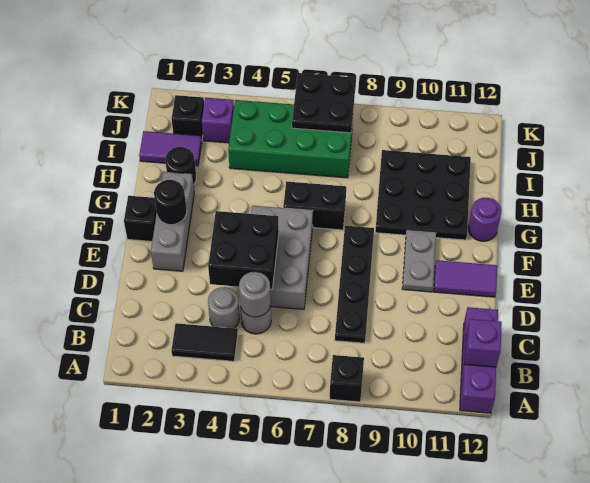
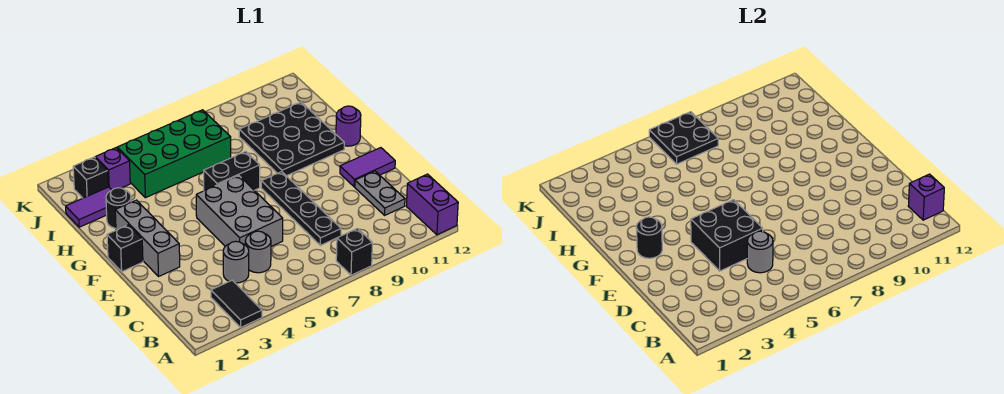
purple 1x3 brick [460,307,498,413] -> purple 1x2 brick [406,174,458,235]
black 1x2 tile [171,323,238,361] -> black 1x2 tile turned to [211,280,262,327]
grey 1x2 plate [402,231,436,292] -> grey 1x2 plate moved to [355,171,405,215]

